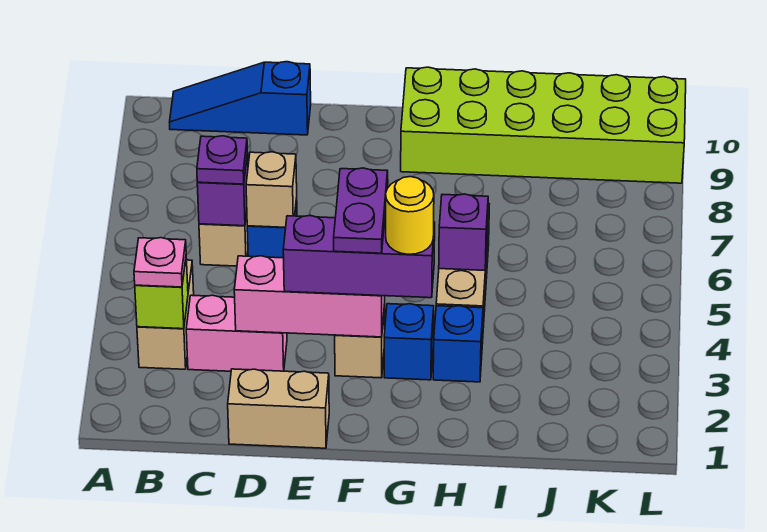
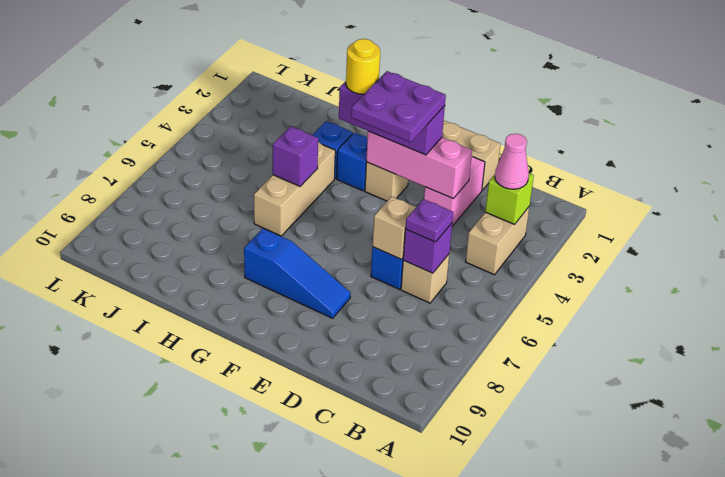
pink 1x1 plate [134,238,186,287] -> pink 1x1 cone [495,134,529,189]
blue 1x3 slope [170,62,311,135] -> blue 1x3 slope moved to [244,228,351,318]
pink 1x2 brick [186,295,287,371] -> pink 1x2 brick turned to [424,156,485,226]
purple 1x2 plate [334,168,388,253] -> purple 2x2 plate [351,71,446,142]
lime 2x6 brick [401,67,686,183] -> none

